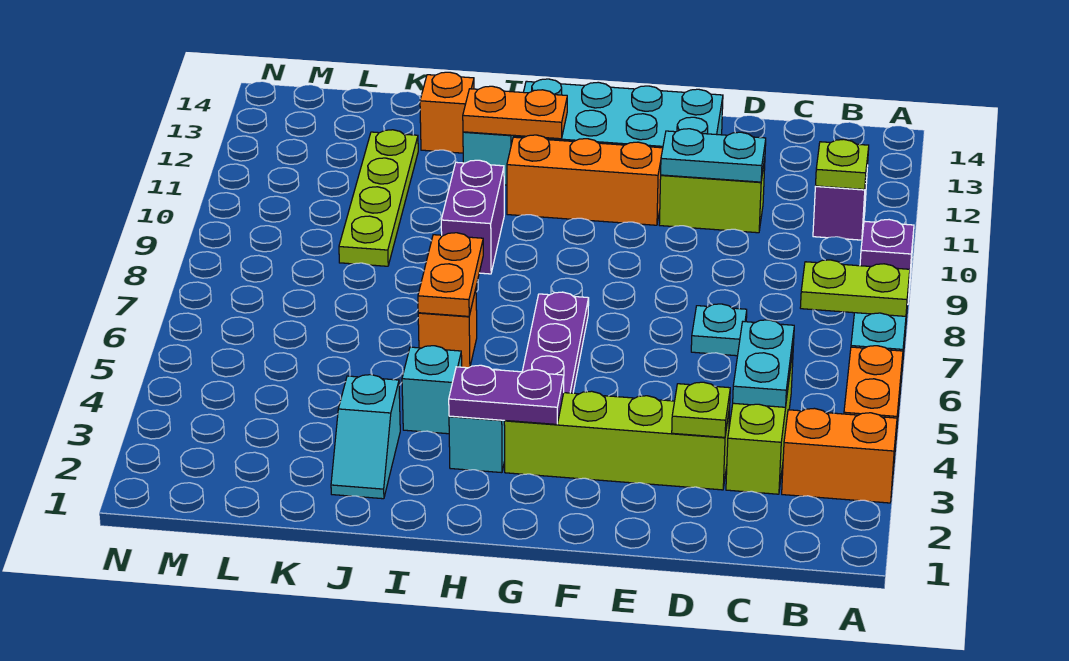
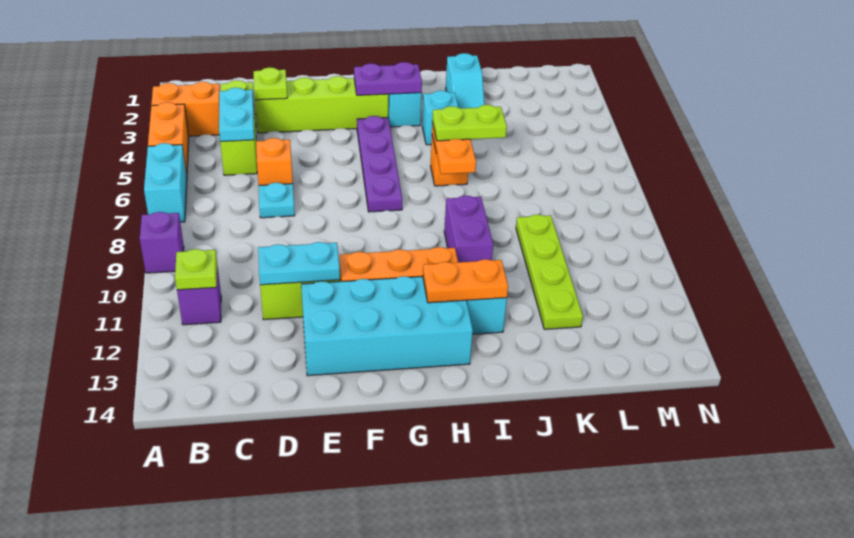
lime 1x2 plate [800,260,910,316] -> lime 1x2 plate moved to [432,105,507,141]
cyan 1x2 slope [331,375,400,499] -> cyan 1x2 slope turned to [446,53,484,108]
orange 1x1 brick [420,72,474,153] -> orange 1x1 brick moved to [256,138,293,185]

